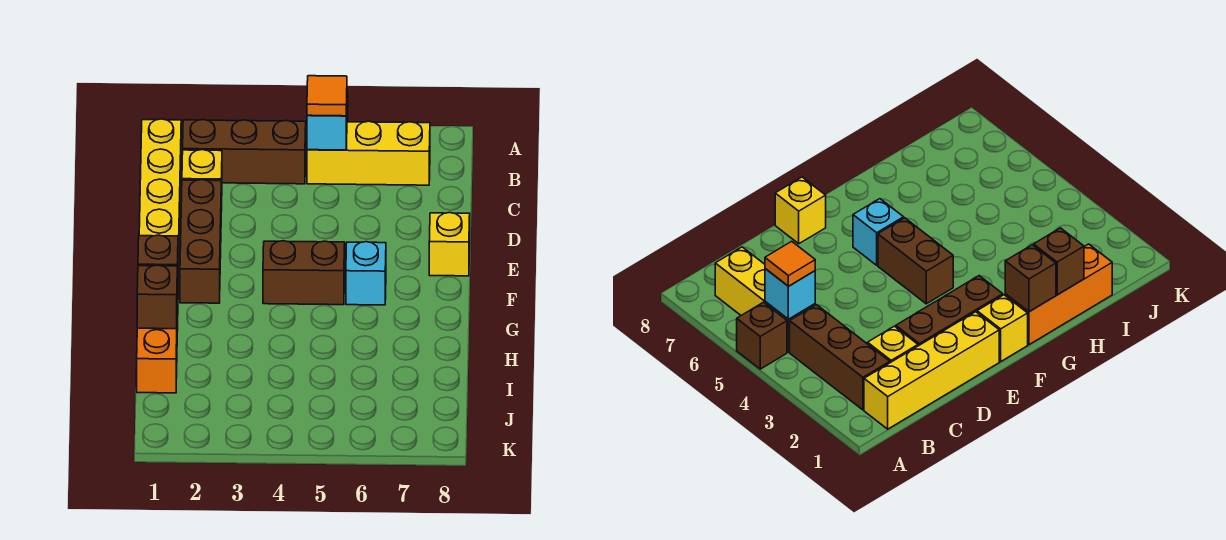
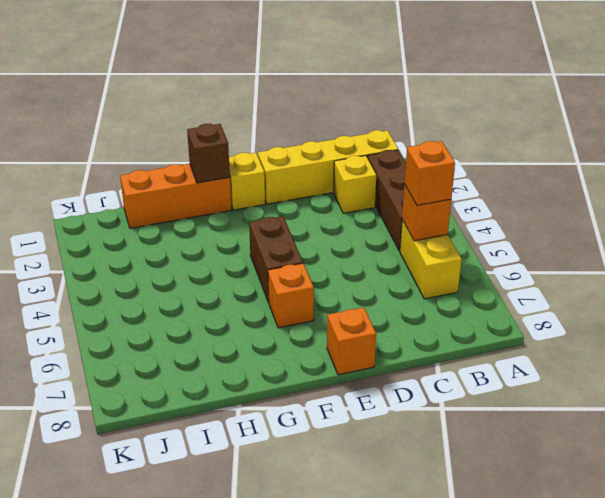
brown 1x1 brick [737,302,787,369] -> none
yellow 1x3 brick [307,121,430,185] -> yellow 1x2 brick [400,220,462,299]
cyan 1x1 brick [307,114,347,150] -> orange 1x1 brick [402,185,451,241]
orange 1x1 tile [307,76,347,116] -> orange 1x1 brick [405,141,455,205]
brown 1x3 brick [180,180,221,303] -> none
yellow 1x1 brick [429,213,470,276] -> orange 1x1 brick [327,307,376,375]
cyan 1x1 brick [346,242,386,305] -> orange 1x1 brick [268,263,314,328]
brown 1x1 brick [137,265,177,329] -> none

